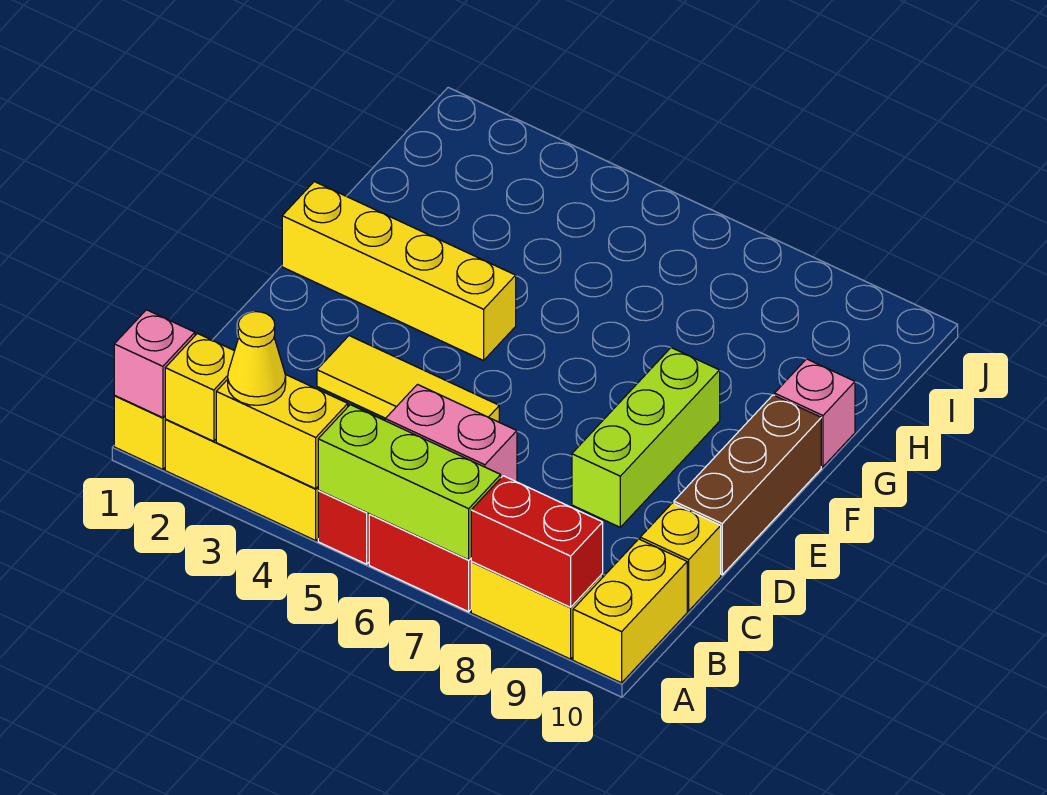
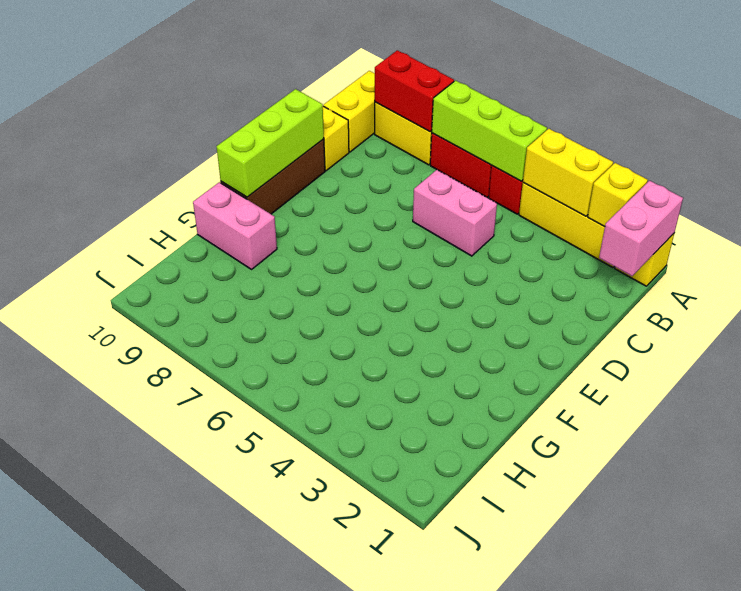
pink 1x1 brick [114,310,195,418] -> pink 1x2 brick [599,181,683,276]
yellow 1x1 cone [228,312,286,405] -> none
yellow 1x3 tile [317,336,499,422] -> none
lime 1x3 brick [572,348,720,527] -> lime 1x3 brick moved to [216,89,324,197]
yellow 1x4 brick [282,182,516,361] -> none
pink 1x1 brick [775,359,855,467] -> pink 1x2 brick [193,182,277,269]

